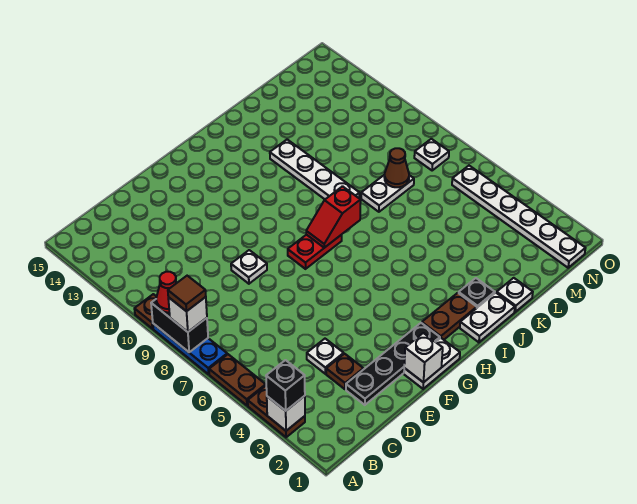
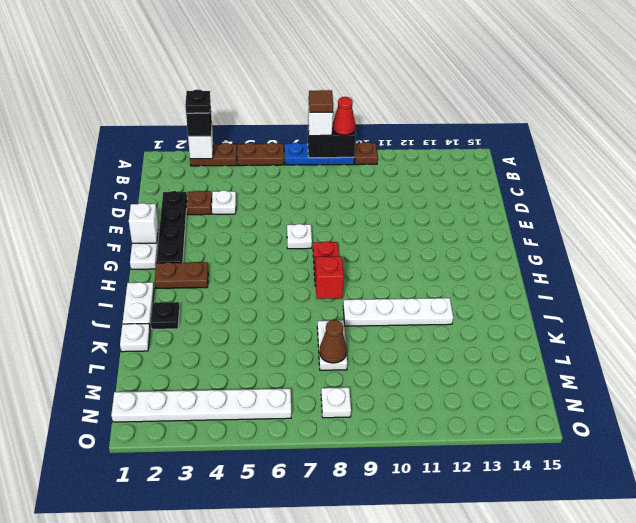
none -> black 1x1 plate [185,90,210,113]
white 1x1 plate [231,250,267,284] -> white 1x1 plate moved to [287,224,312,249]
brown 1x2 plate [422,293,477,340] -> brown 1x2 plate turned to [155,262,208,288]

